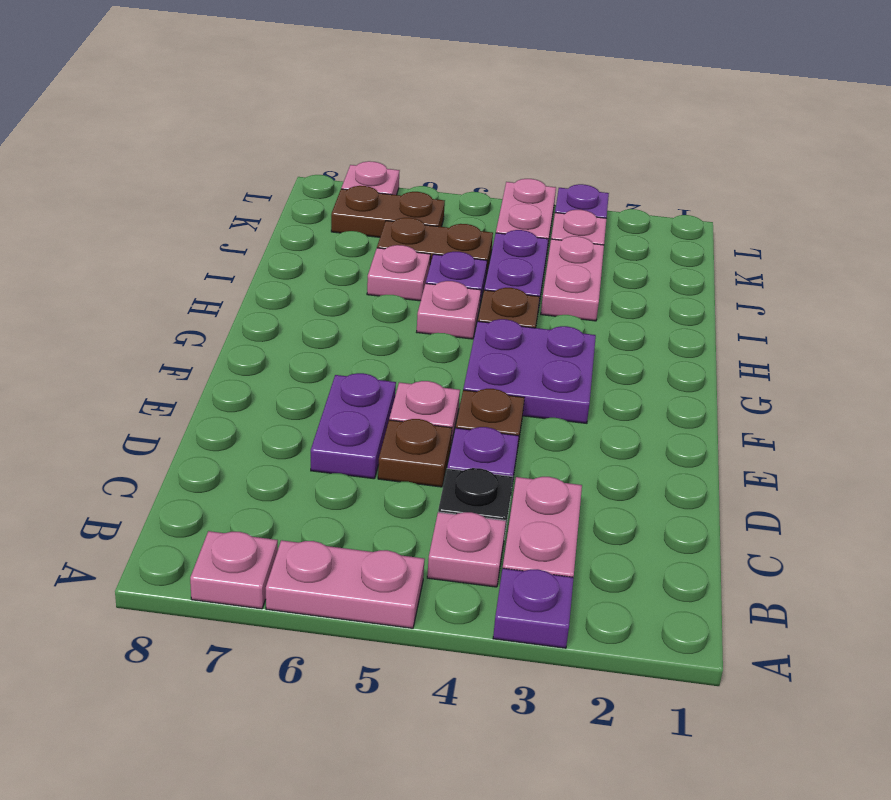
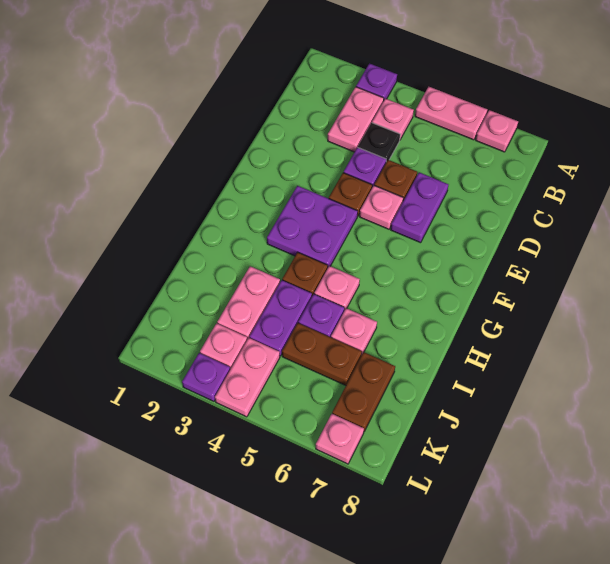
brown 1x2 plate [331,186,445,237] -> brown 1x2 plate turned to [332,352,395,431]

